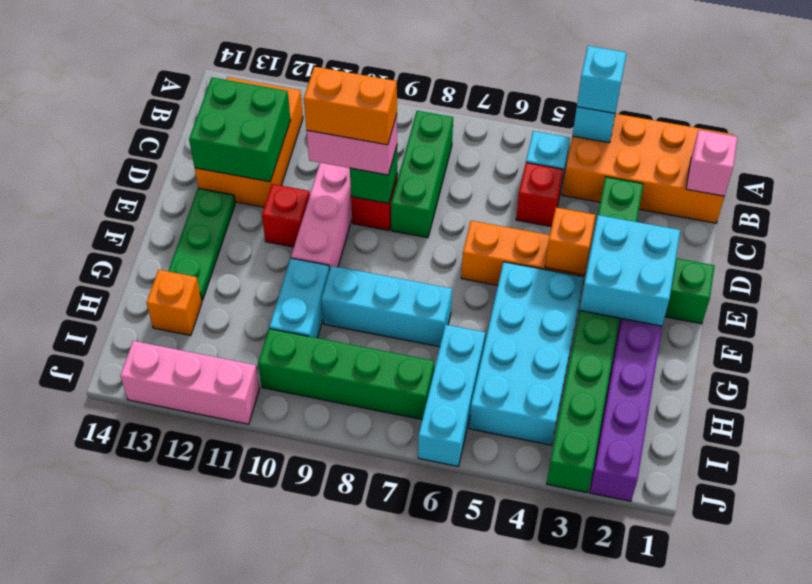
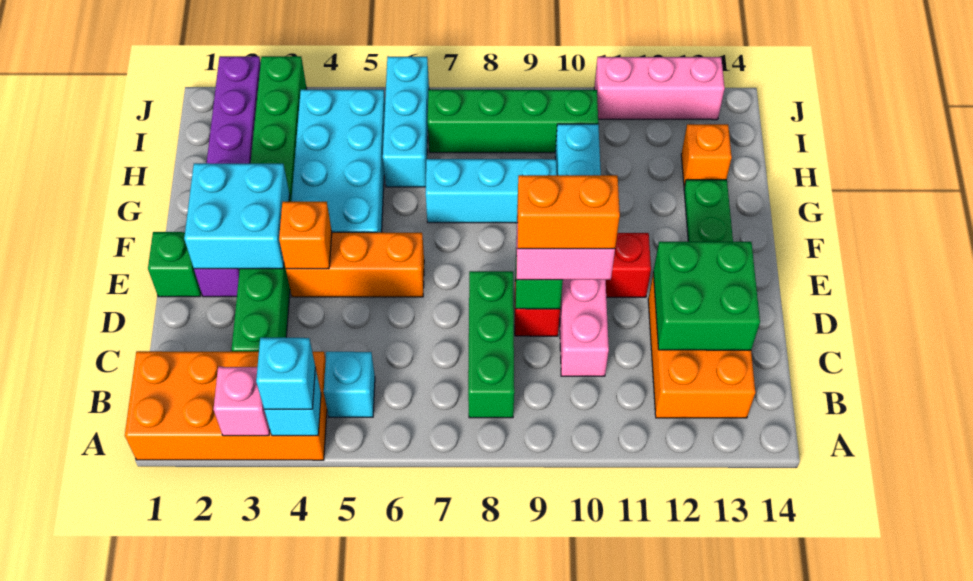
pink 1x1 brick [686,130,737,196] -> pink 1x1 brick moved to [214,367,270,436]
red 1x1 brick [516,163,563,227] -> none

